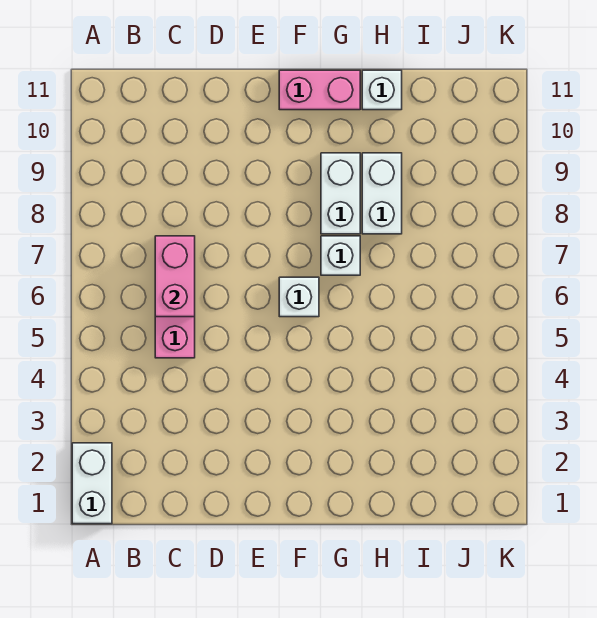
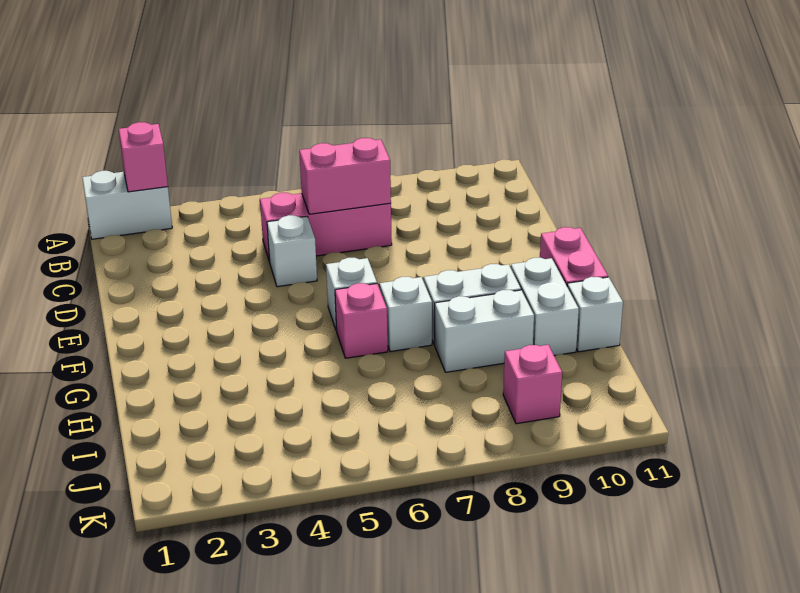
none -> pink 1x1 brick [119,122,168,192]
none -> white 1x1 brick [267,215,317,287]
none -> pink 1x1 brick [335,283,388,358]
none -> white 1x2 brick [511,258,579,356]
none -> pink 1x1 brick [503,345,562,424]

